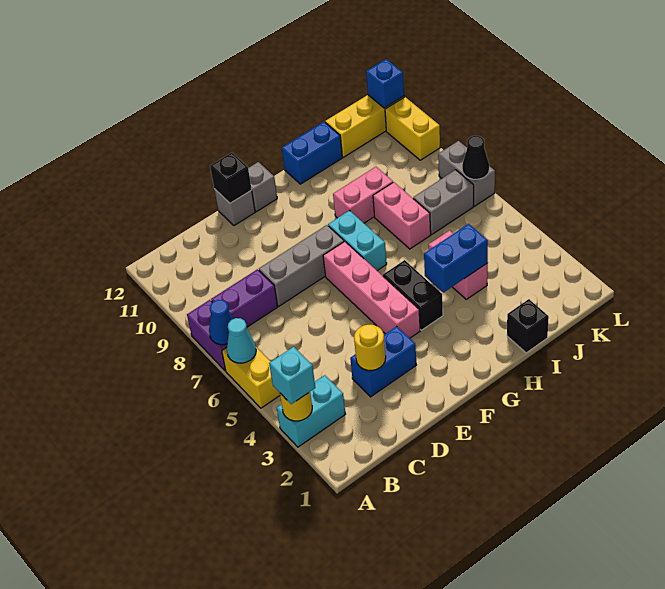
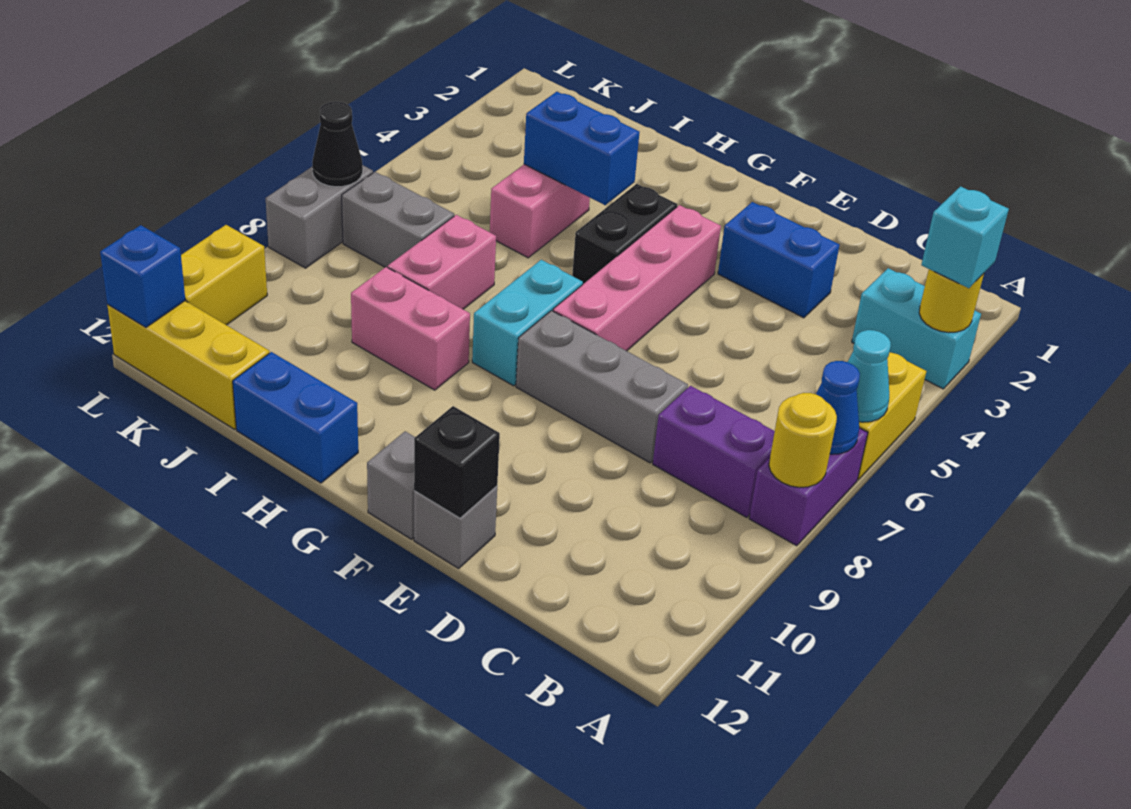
yellow 1x1 round brick [354,325,386,370] -> yellow 1x1 round brick moved to [769,393,837,488]
black 1x1 brick [507,299,549,353] -> none

